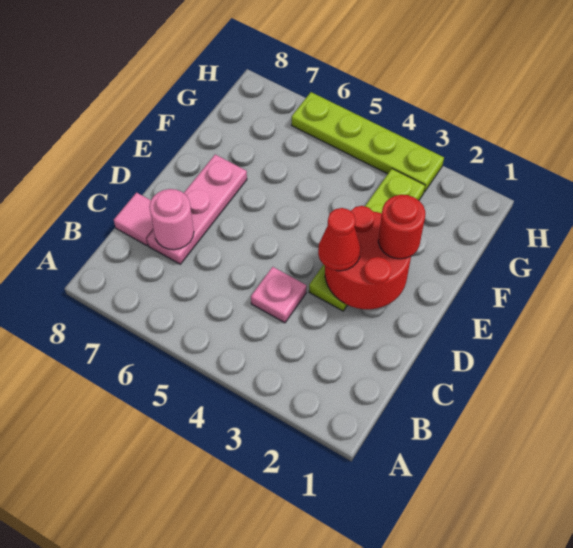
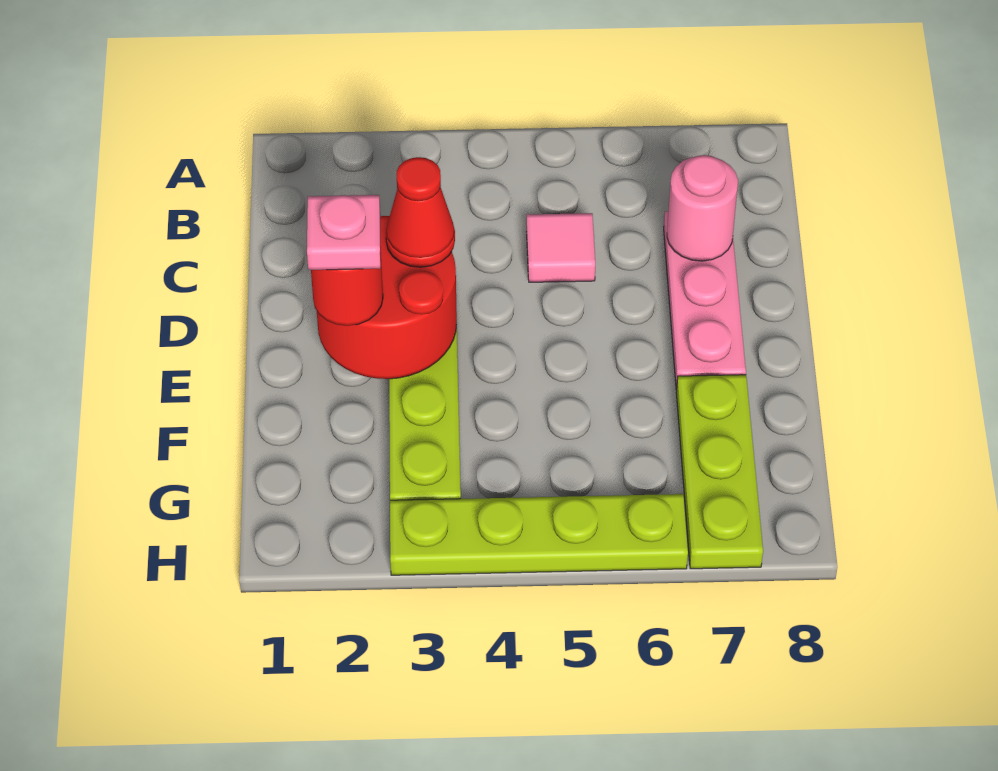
pink 1x1 plate [251,267,307,323] -> pink 1x1 plate moved to [307,195,380,270]
pink 1x1 tile [114,193,154,246] -> pink 1x1 tile moved to [527,213,595,282]
none -> lime 1x3 plate [676,375,763,569]

